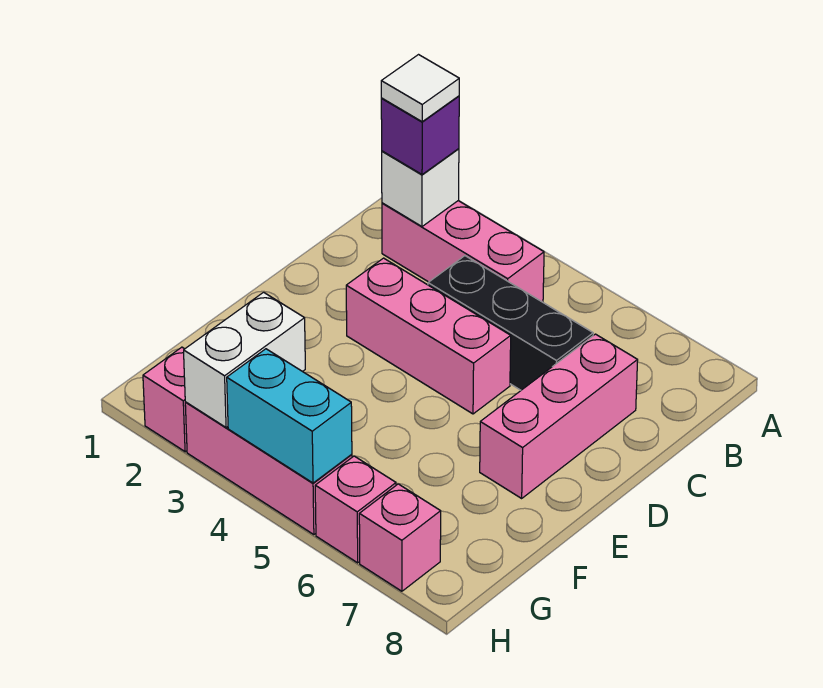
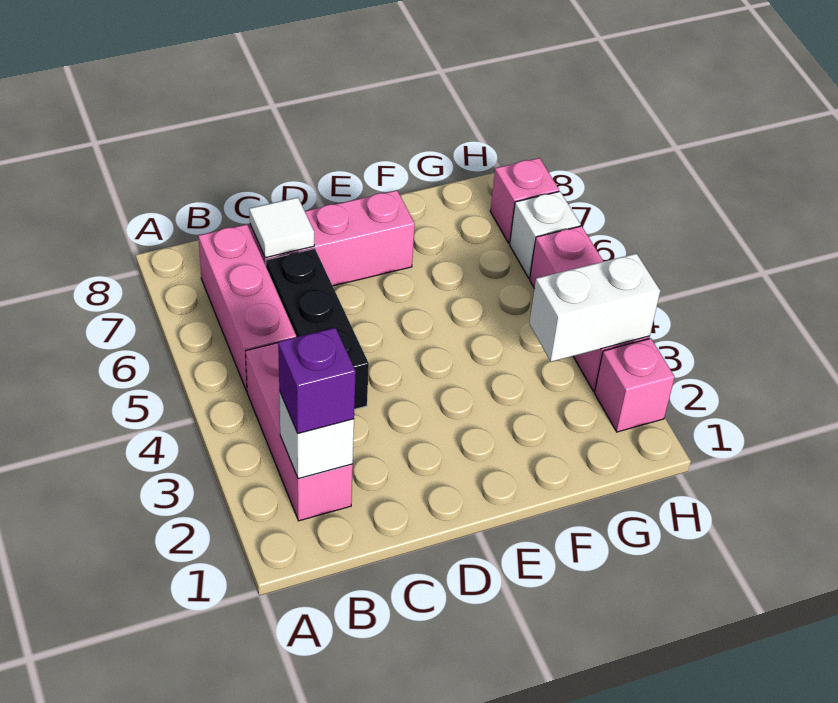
white 1x1 tile [381,55,459,122] -> white 1x1 tile moved to [249,197,314,258]
pink 1x3 brick [346,258,511,414] -> pink 1x3 brick moved to [198,224,296,391]
cyan 1x2 brick [227,349,352,483] -> none
pink 1x1 brick [315,456,396,563] -> white 1x1 brick [510,191,581,278]

